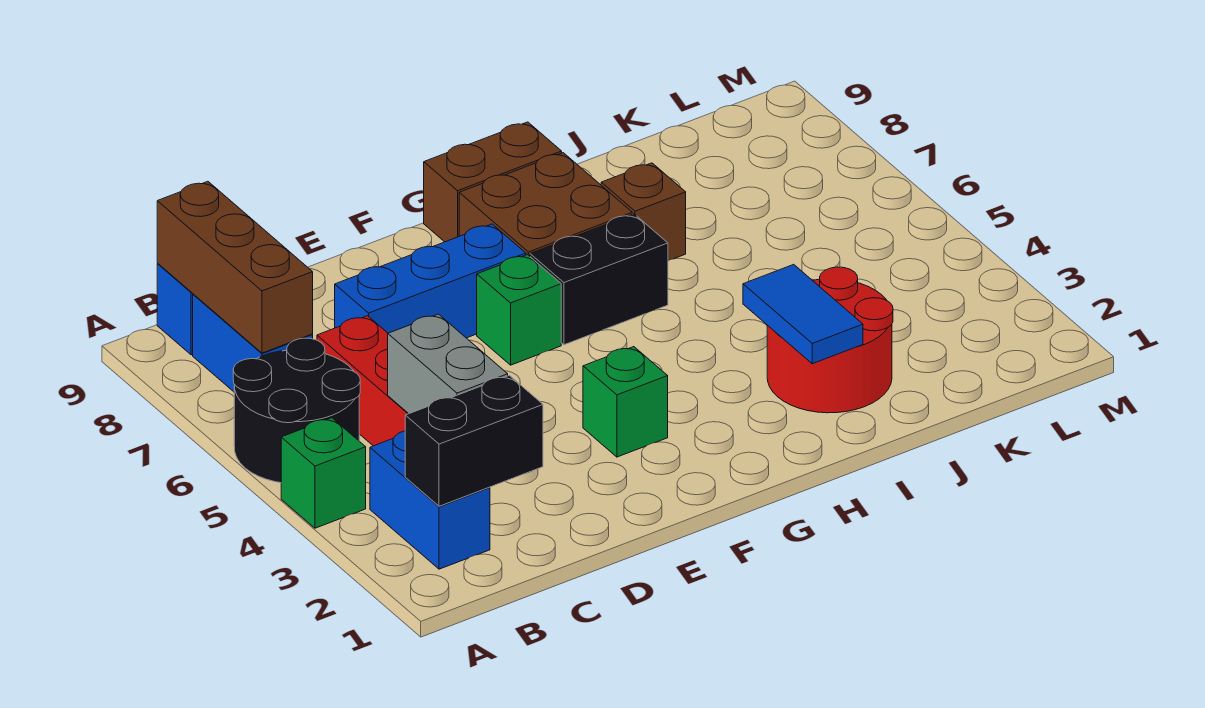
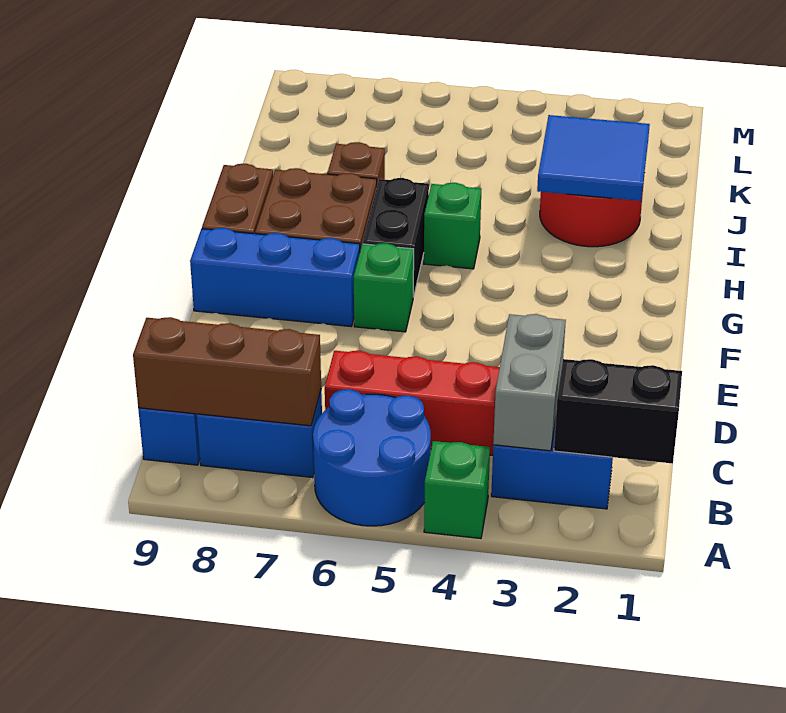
black 2x2 round brick [233,338,360,483] -> blue 2x2 round brick [313,389,431,526]
black 1x2 brick [405,375,543,506] -> black 1x2 brick turned to [554,359,682,464]
grey 1x2 brick [388,314,508,414] -> grey 1x2 brick turned to [493,314,566,451]
blue 1x3 brick [335,224,526,338] -> blue 1x3 brick turned to [190,228,360,326]
green 1x1 brick [583,347,668,457] -> green 1x1 brick moved to [424,183,481,269]
blue 1x2 tile [743,264,863,364] -> blue 2x2 tile [537,115,650,201]

